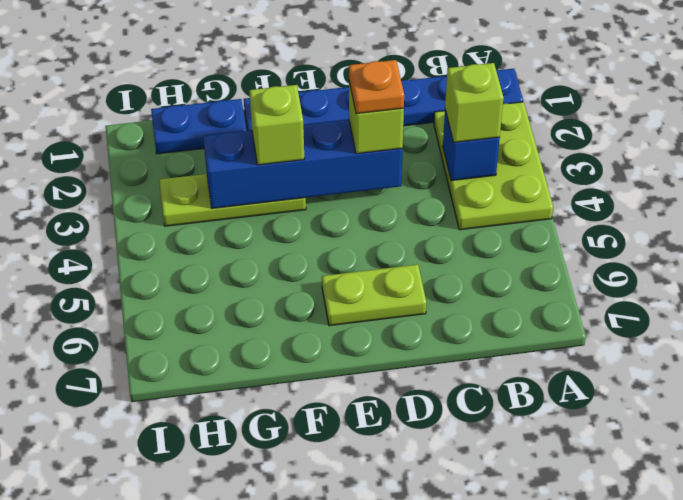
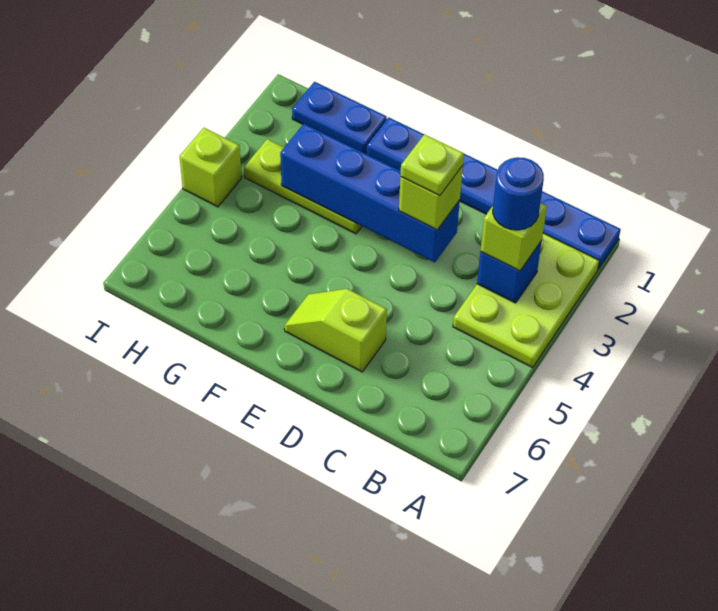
none -> blue 1x1 round brick [493,157,544,230]
orange 1x1 plate [349,60,404,114] -> lime 1x1 plate [400,134,464,195]
lime 1x2 plate [322,264,426,326] -> lime 1x2 slope [284,289,387,372]
lime 1x1 brick [249,85,304,165] -> lime 1x1 brick moved to [179,128,242,207]

